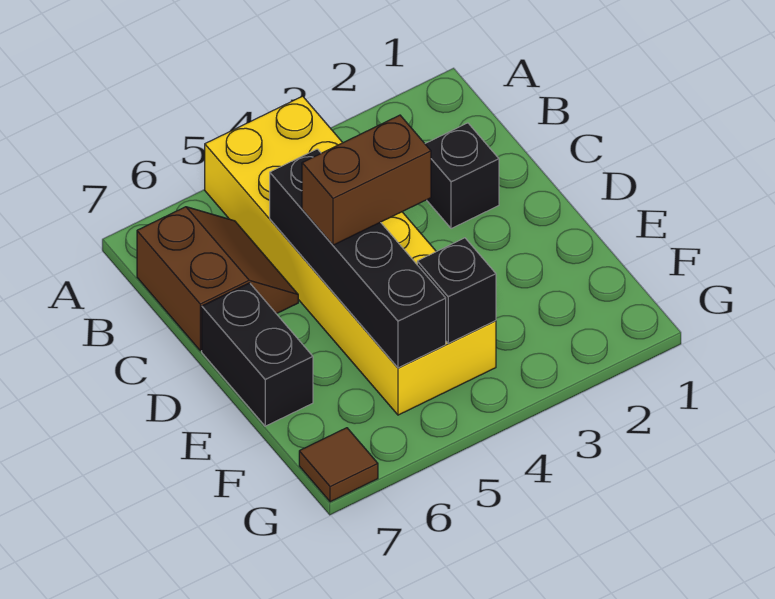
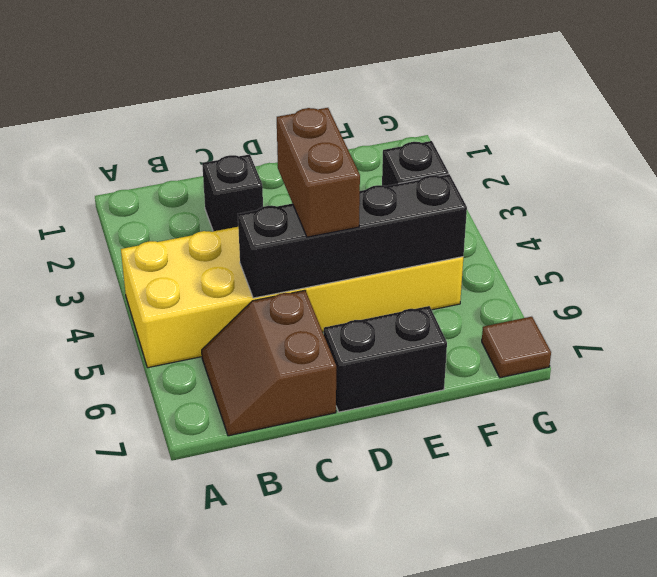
brown 2x2 slope [137,207,298,351] -> brown 2x2 slope turned to [202,290,336,436]

